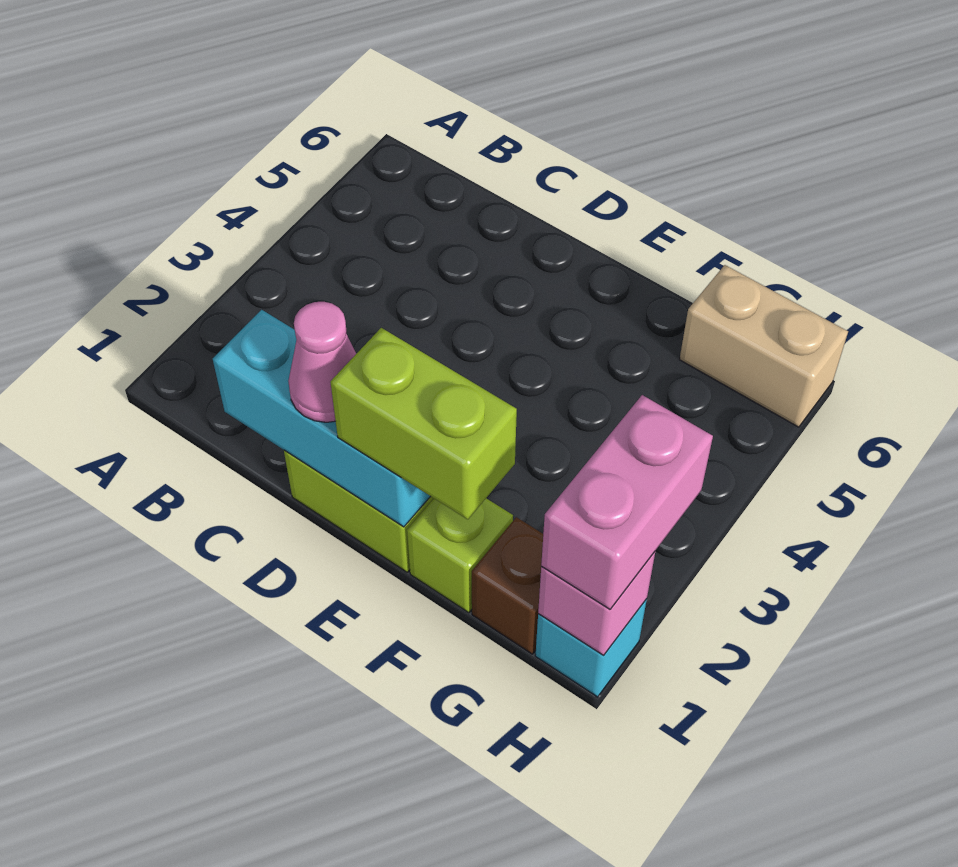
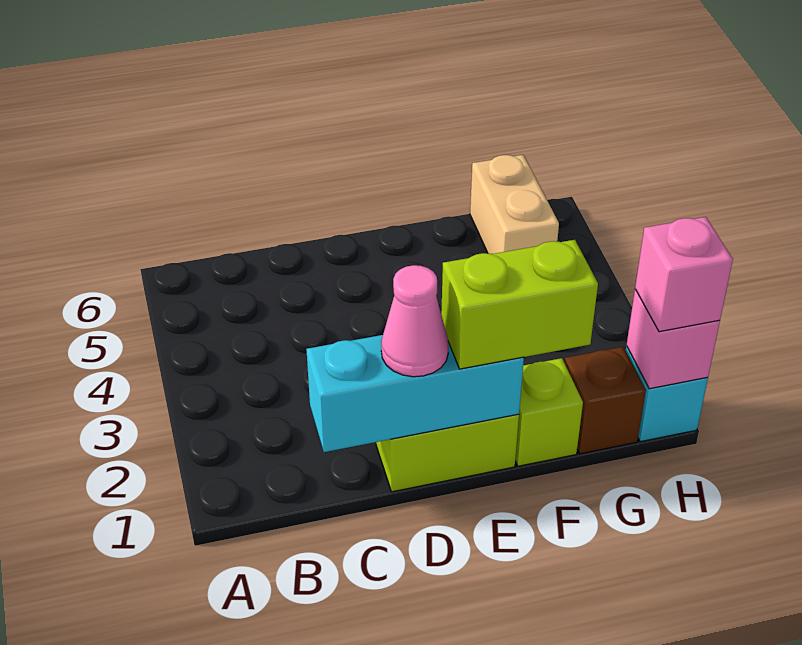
tan 1x2 brick [679,265,848,427] -> tan 1x2 brick turned to [470,155,559,254]
pink 1x2 brick [541,395,713,609] -> pink 1x1 brick [635,217,733,332]

